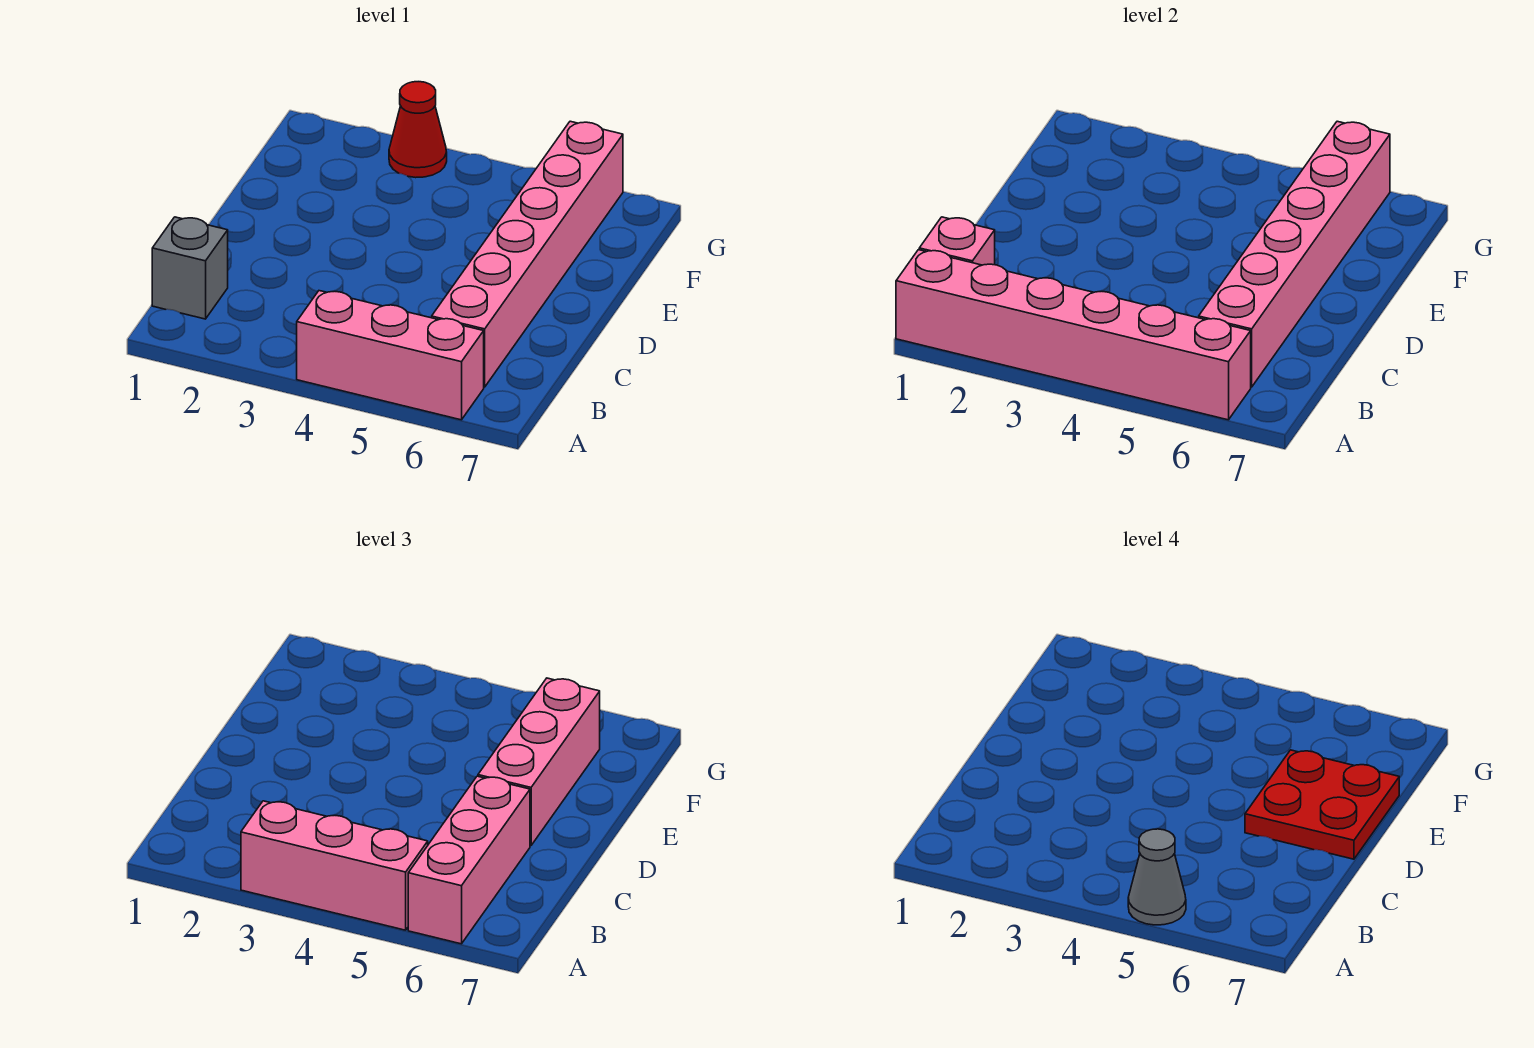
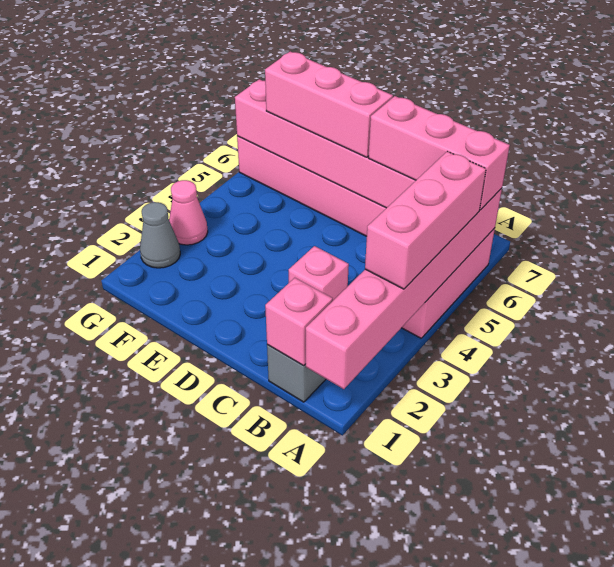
grey 1x1 cone [1128,829,1186,925] -> grey 1x1 cone moved to [140,202,180,268]
none -> pink 1x1 brick [289,246,349,300]
red 2x2 plate [1245,750,1399,859] -> none
red 1x1 cone [389,82,447,178] -> pink 1x1 cone [169,180,208,245]

